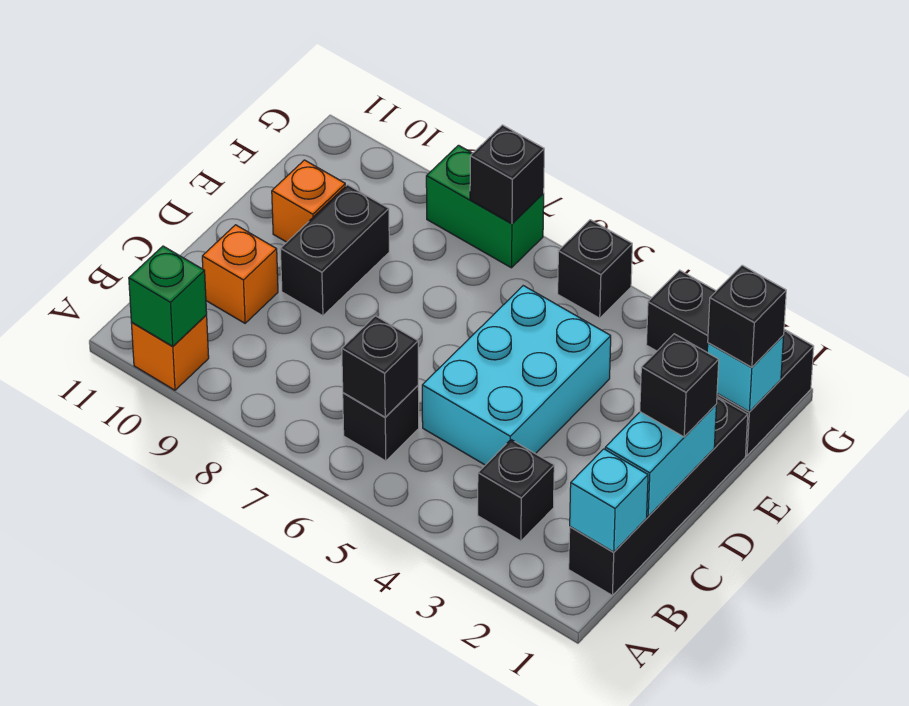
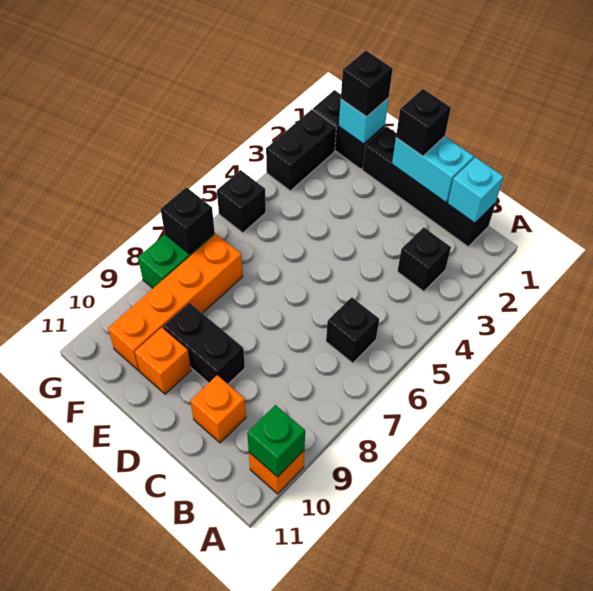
black 1x1 brick [342,316,418,417] -> none
cyan 2x3 brick [422,286,611,465] -> none
none -> orange 1x4 brick [108,234,243,371]

